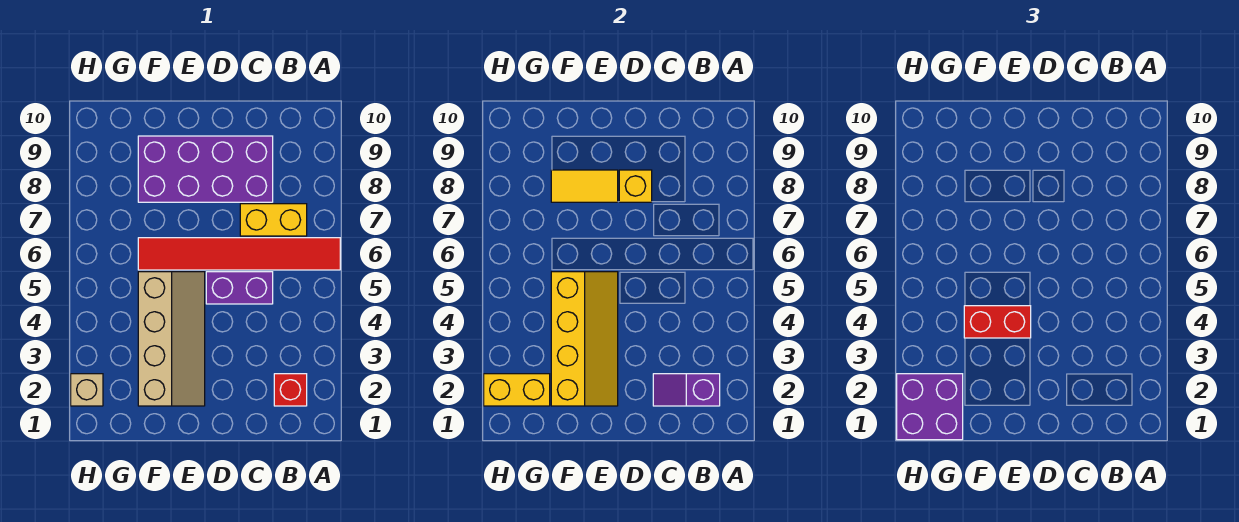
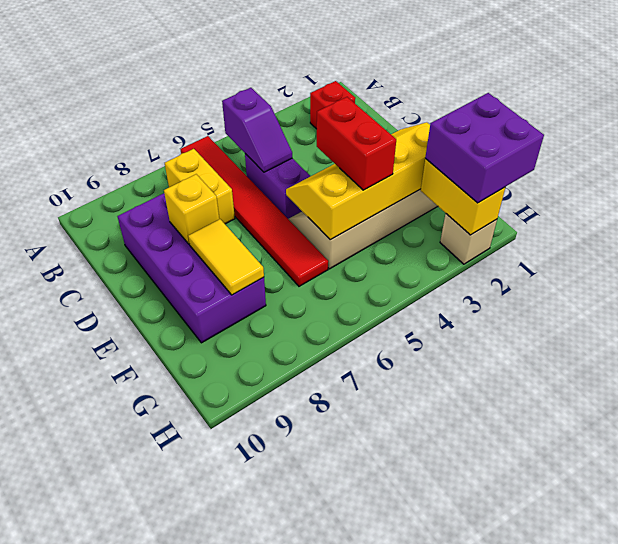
purple 1x2 slope [653,374,720,406] -> purple 1x2 slope moved to [222,88,292,172]

